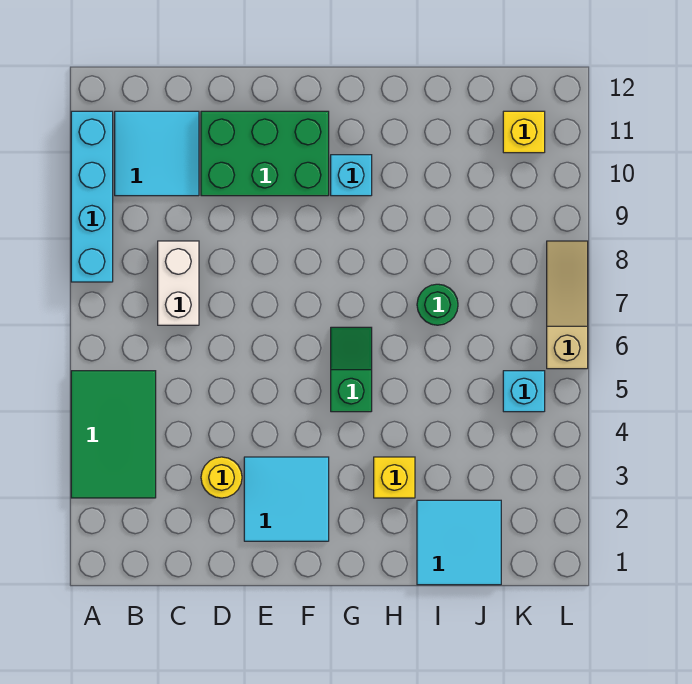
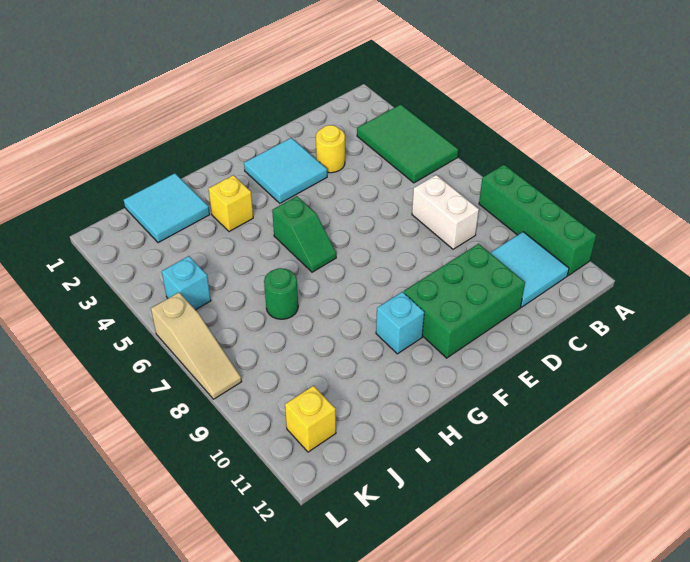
cyan 1x4 brick [71,111,113,282] -> green 1x4 brick [479,165,596,275]

